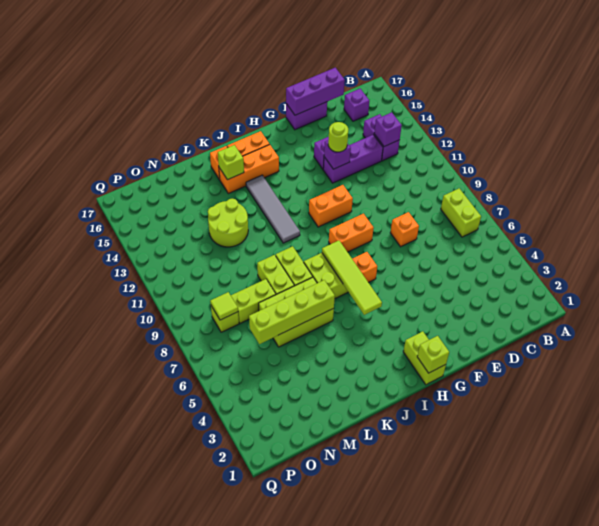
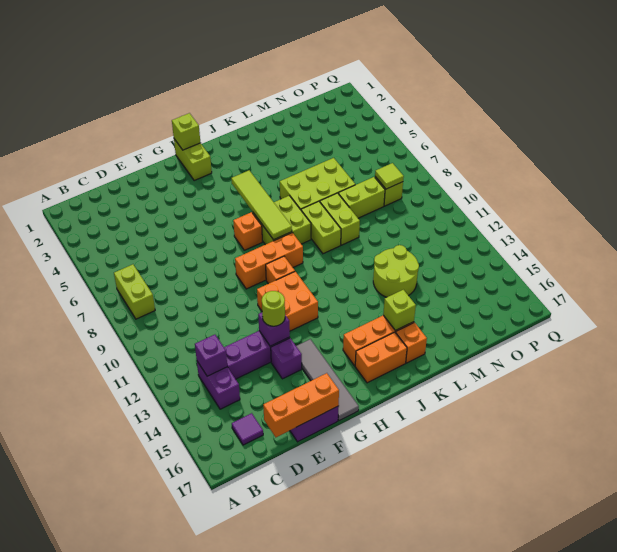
purple 1x1 brick [344,89,369,121] -> purple 1x1 tile [232,413,263,445]
purple 1x3 brick [286,68,345,115] -> orange 1x3 brick [263,373,339,437]
orange 1x1 brick [390,212,419,247] -> orange 1x1 brick moved to [266,256,295,284]
orange 1x2 brick [329,214,374,252] -> orange 1x3 brick [235,233,303,289]
orange 1x2 brick [309,185,353,227] -> orange 2x2 brick [257,271,318,331]
grey 1x4 tile [246,175,300,243] -> grey 1x4 tile moved to [296,339,359,421]
lime 1x4 brick [249,280,335,344] -> none

